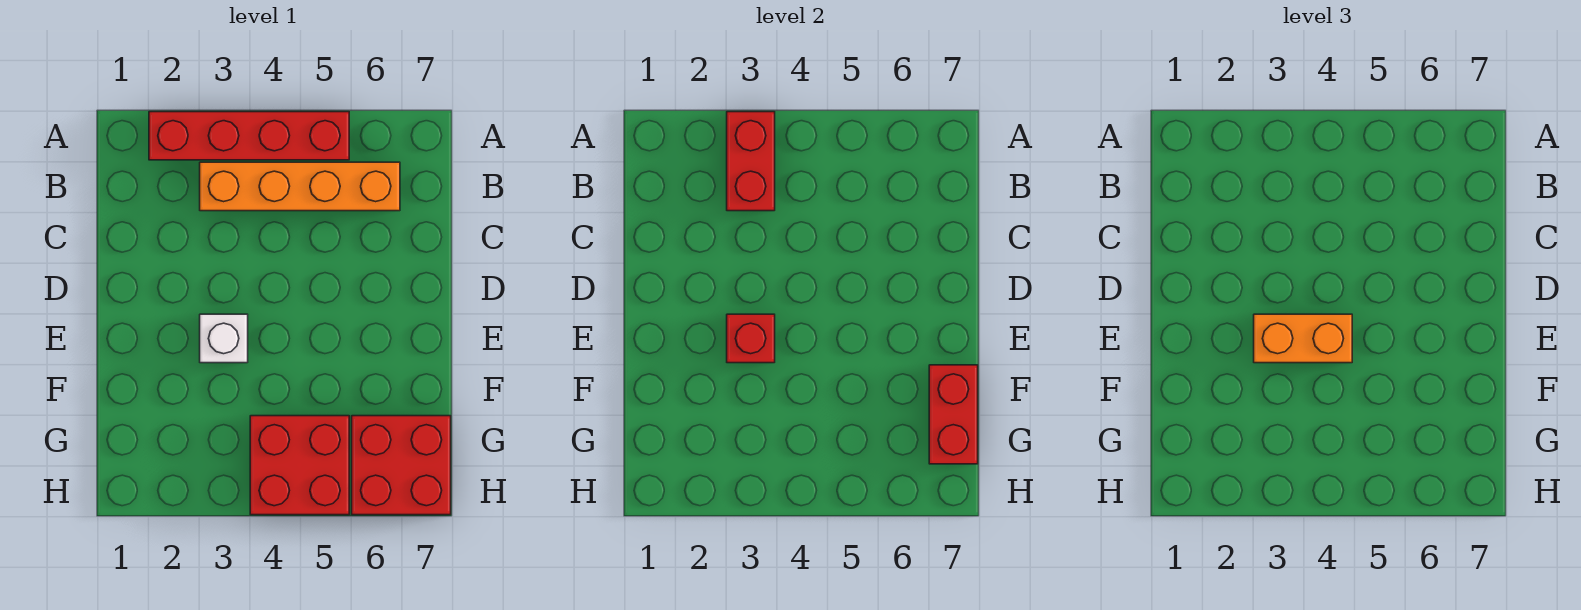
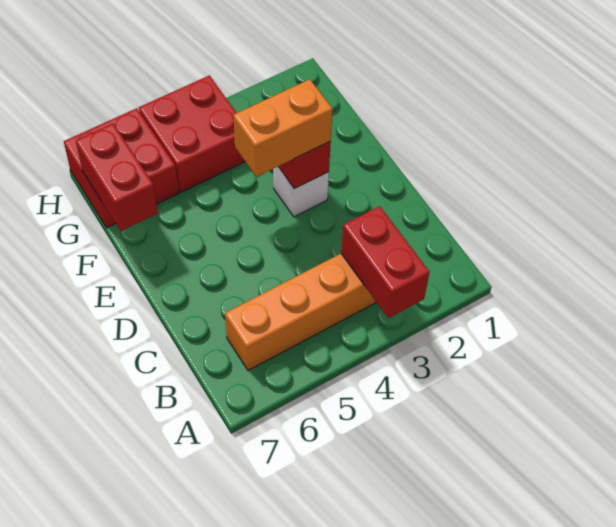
red 1x4 brick [149,112,349,160] -> none

